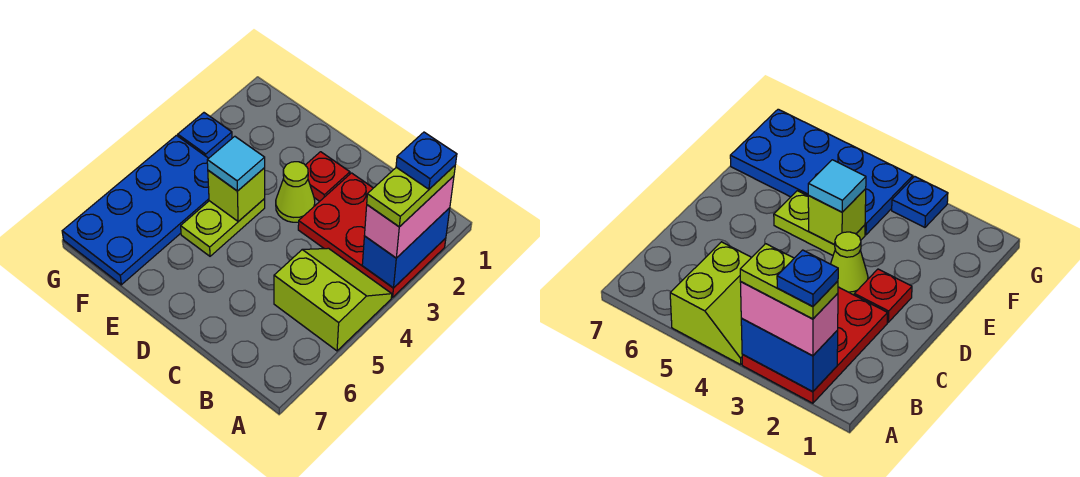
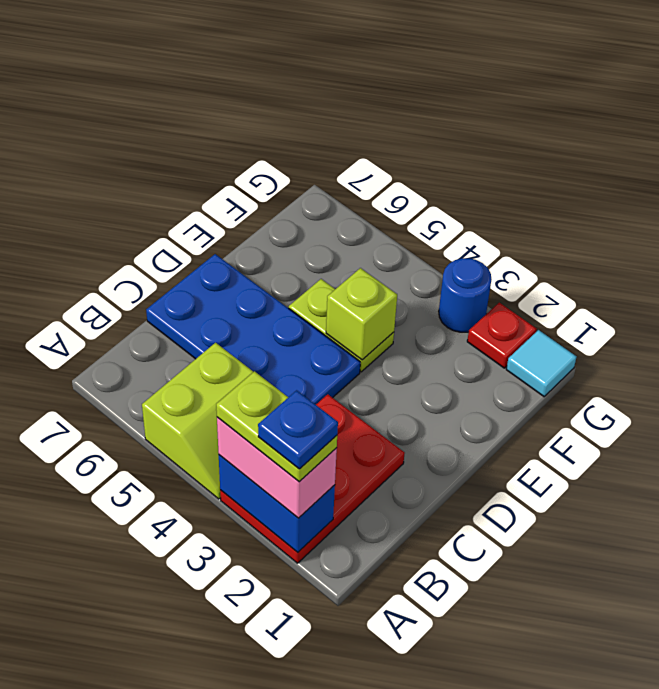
red 1x1 plate [305,152,350,201] -> red 1x1 plate moved to [467,303,537,368]
lime 1x1 cone [276,162,315,222] -> none
cyan 1x1 tile [207,136,265,191] -> cyan 1x1 tile moved to [506,330,577,397]
blue 2x4 plate [62,135,209,285] -> blue 2x4 plate moved to [146,254,360,405]
blue 1x1 plate [178,113,232,158] -> blue 1x1 round brick [439,258,491,332]

